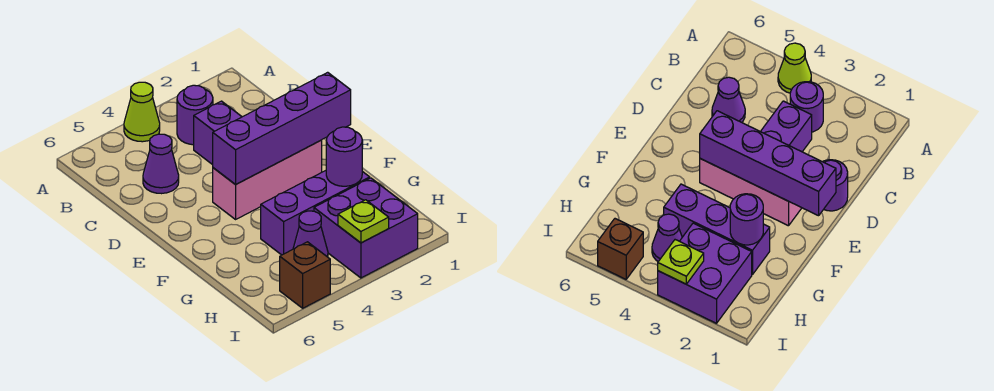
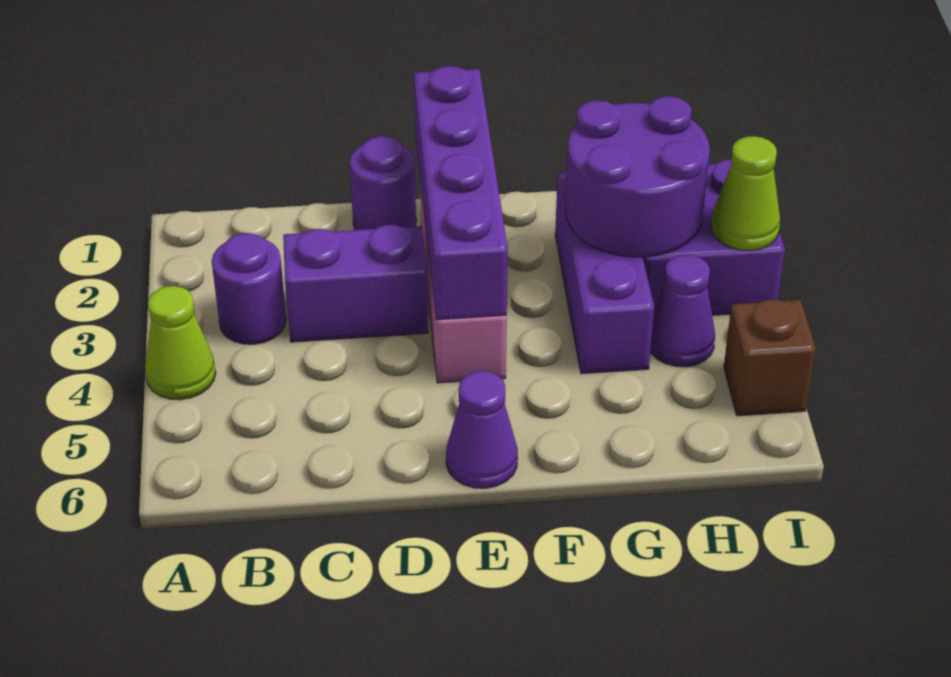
purple 1x1 cone [143,134,179,194] -> purple 1x1 cone moved to [446,371,518,488]
purple 1x1 round brick [326,127,362,186] -> purple 2x2 round brick [565,96,710,257]
lime 1x1 plate [338,200,389,243] -> lime 1x1 cone [711,136,780,250]

